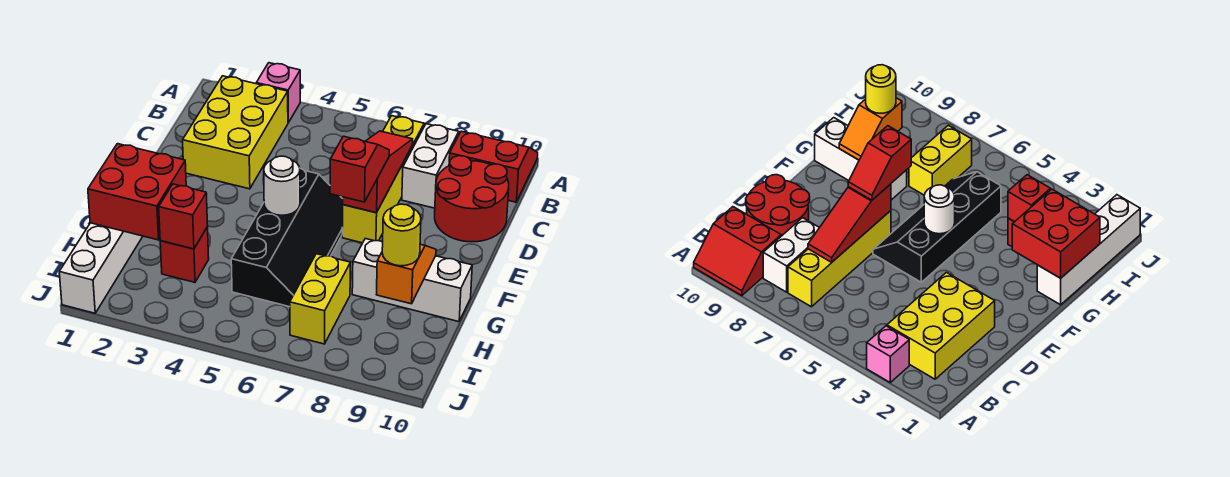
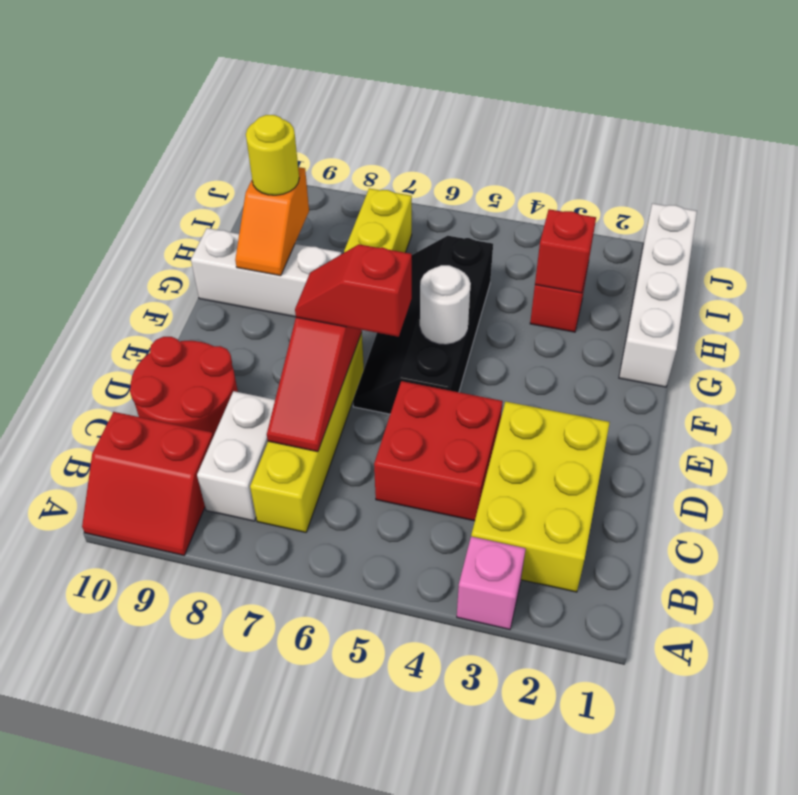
red 1x2 slope [330,136,389,202] -> red 1x2 slope turned to [295,244,412,337]
red 2x2 brick [88,144,186,240] -> red 2x2 brick moved to [374,381,503,521]

